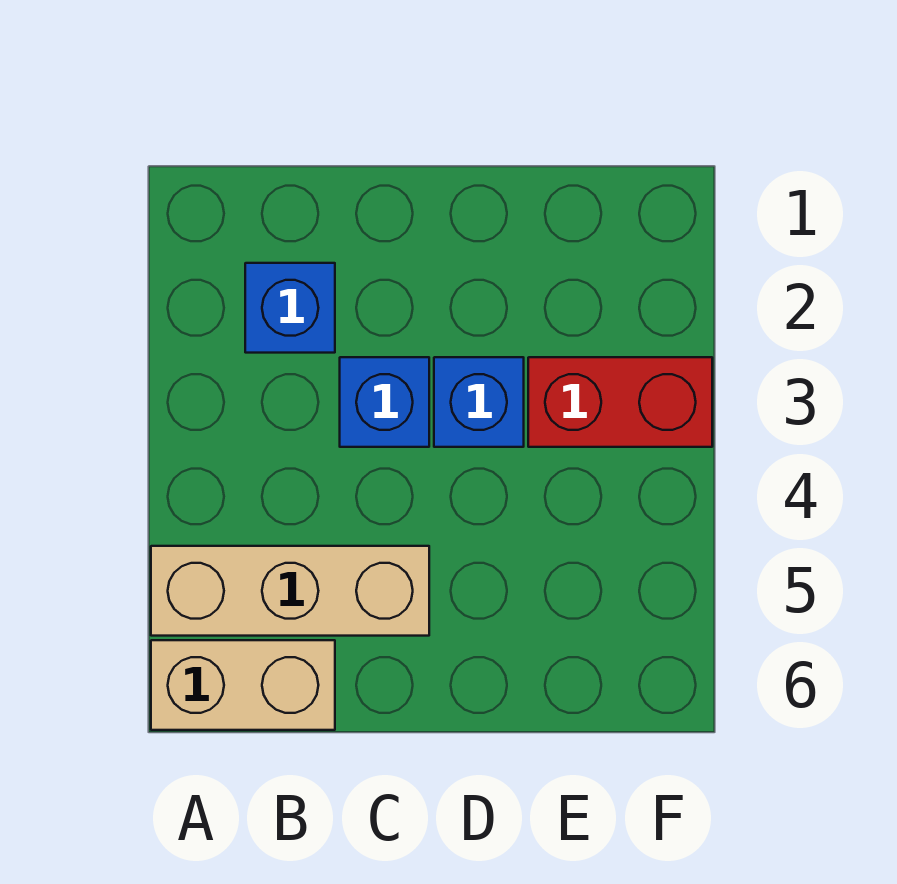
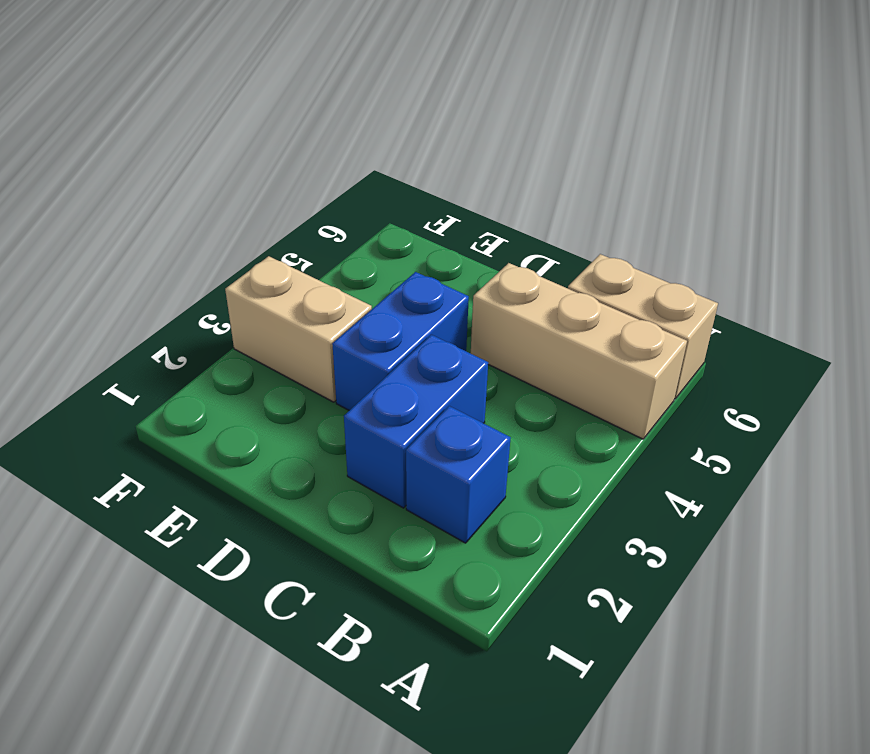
blue 1x1 brick [340,357,429,447] -> blue 1x2 brick [344,335,488,508]
blue 1x1 brick [434,357,524,447] -> blue 1x2 brick [332,272,469,410]
red 1x2 brick [528,357,712,447] -> tan 1x2 brick [225,256,372,402]

